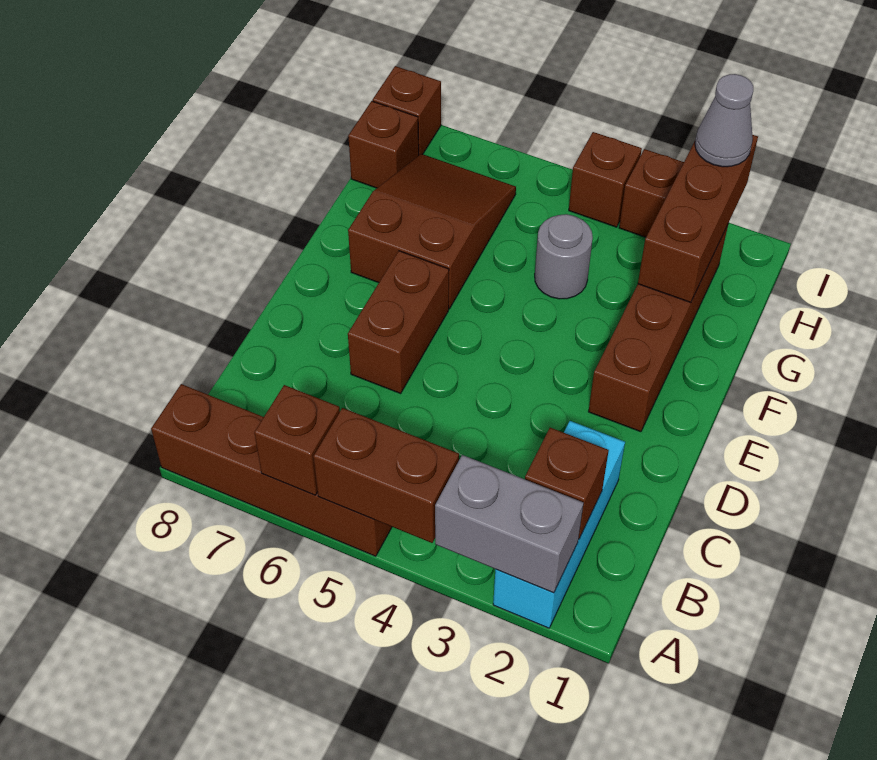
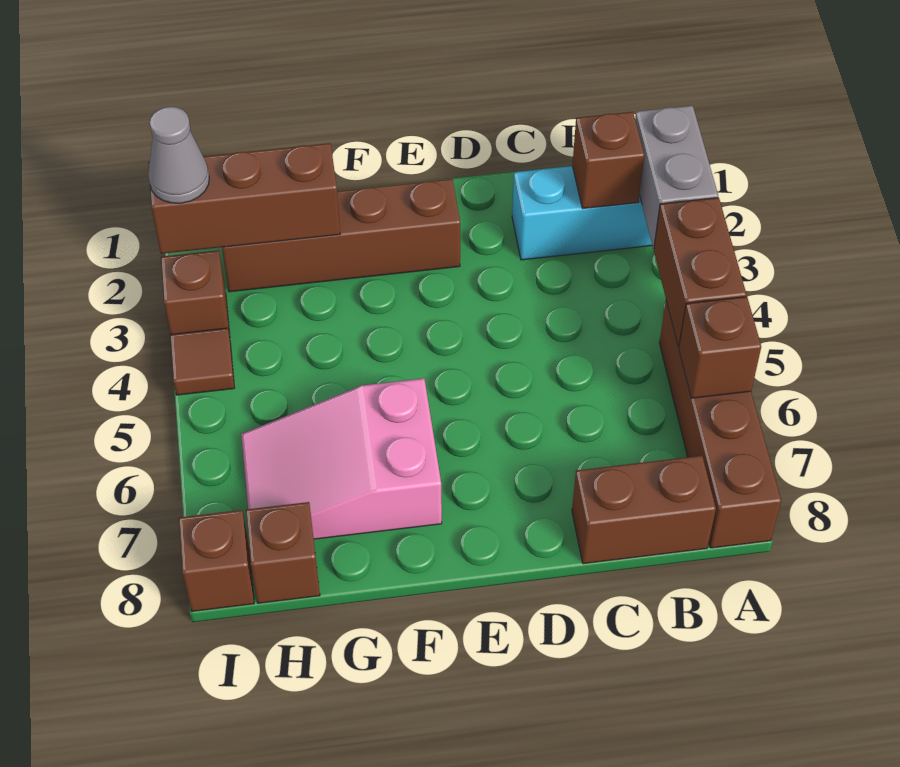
brown 1x2 brick [348,251,449,393] -> brown 1x2 brick moved to [572,456,716,564]
brown 2x3 slope [348,154,516,309] -> pink 2x3 slope [241,378,442,539]
grey 1x1 round brick [535,214,593,299] -> none
brown 1x1 brick [569,132,642,227] -> brown 1x1 tile [170,328,235,395]

